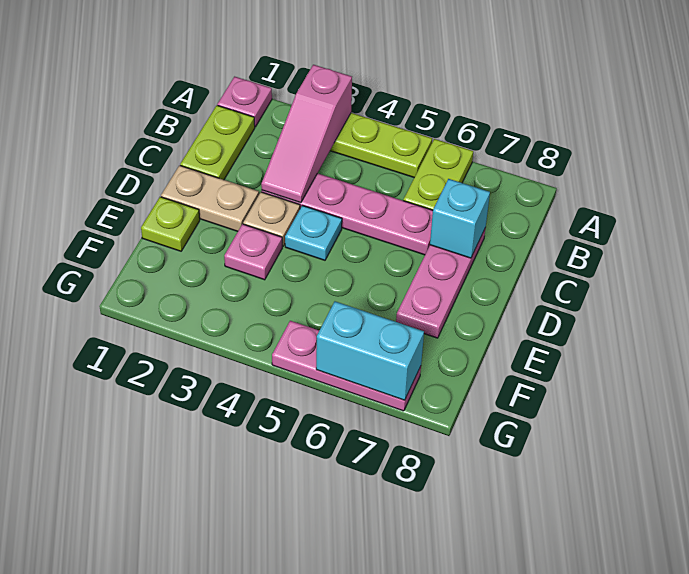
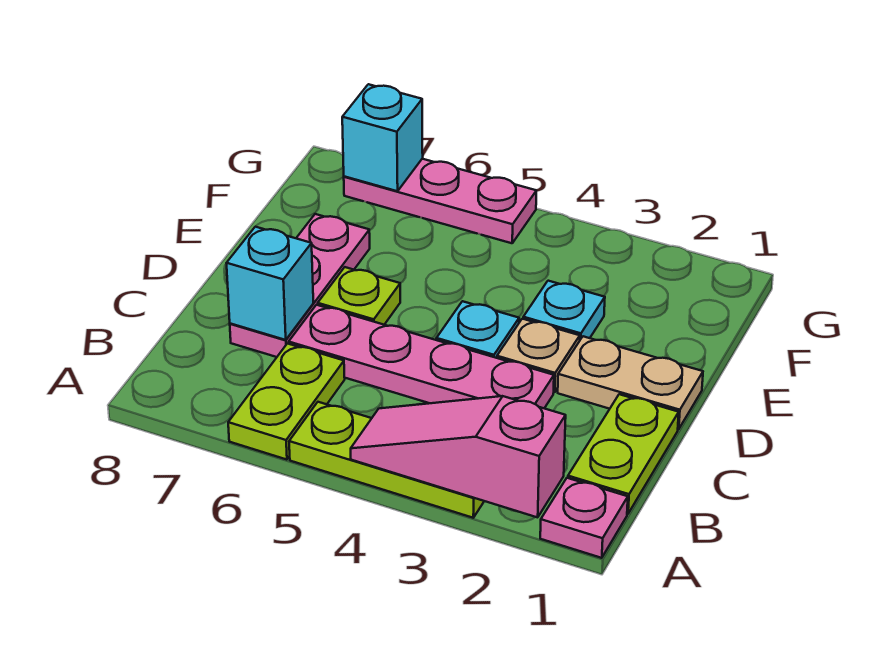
pink 1x3 slope [261,65,352,203] -> pink 1x3 slope turned to [351,396,566,517]
lime 1x1 plate [141,197,200,251] -> lime 1x1 plate moved to [318,267,400,325]
pink 1x1 plate [224,224,282,280] -> cyan 1x1 plate [523,281,605,340]
cyan 1x2 brick [316,301,424,400] -> cyan 1x1 brick [342,84,423,191]

